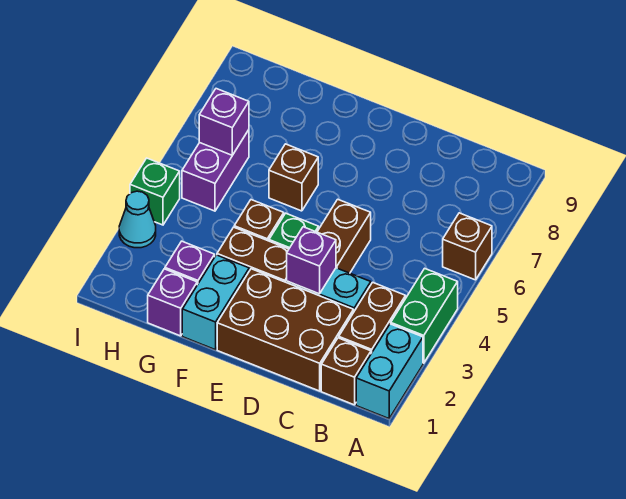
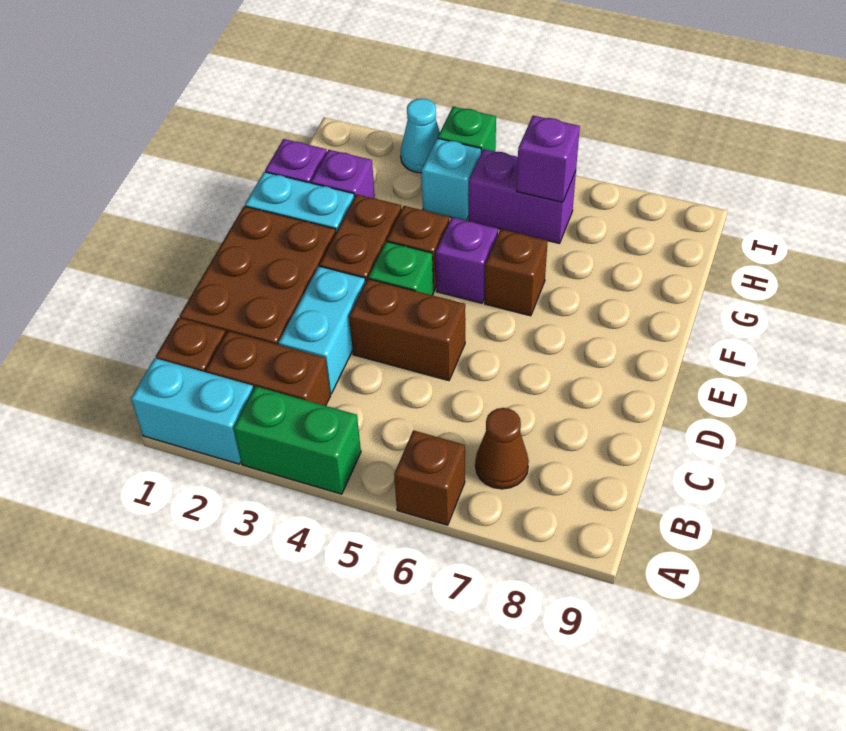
none -> brown 1x1 cone [475,408,529,489]
purple 1x1 brick [287,227,336,294] -> purple 1x1 brick moved to [436,217,498,303]
none -> cyan 1x1 brick [421,138,481,221]

